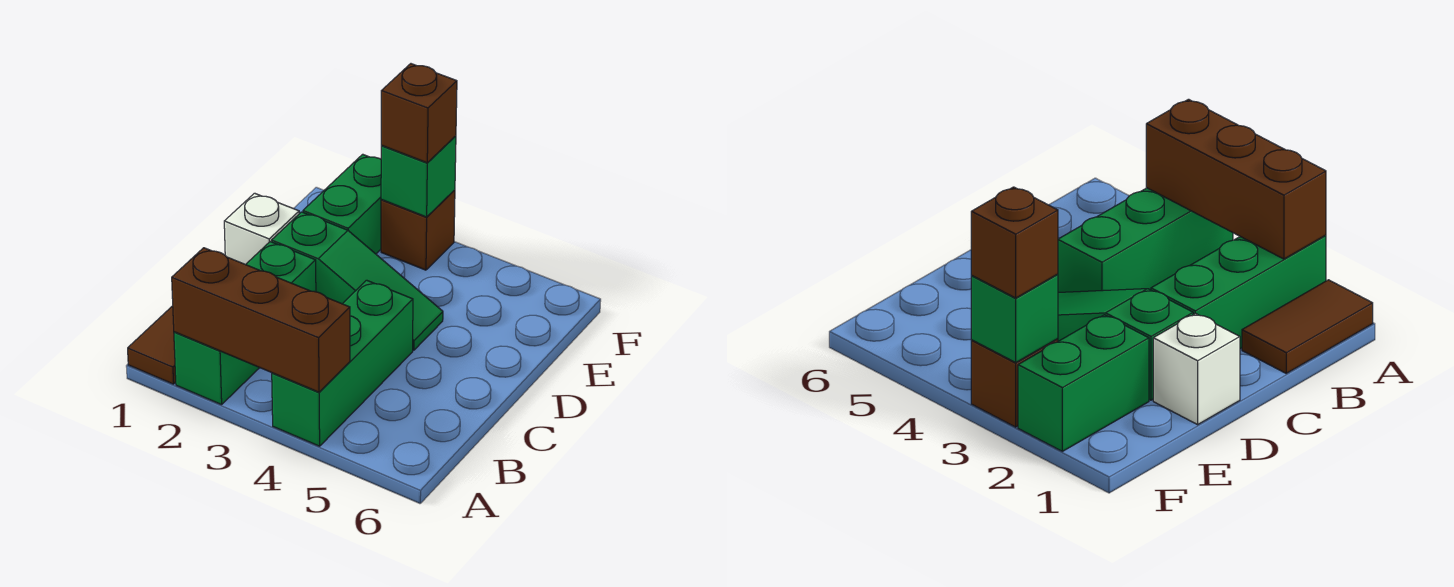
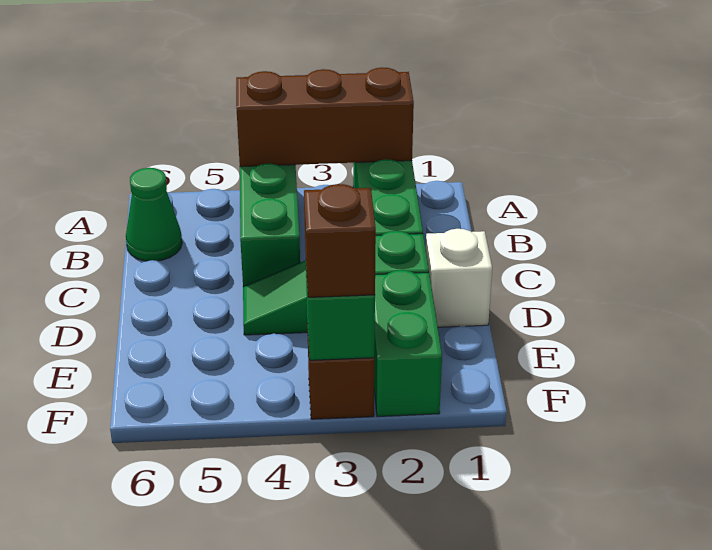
brown 1x2 tile [128,306,176,384] -> none
none -> green 1x1 cone [126,168,182,261]

